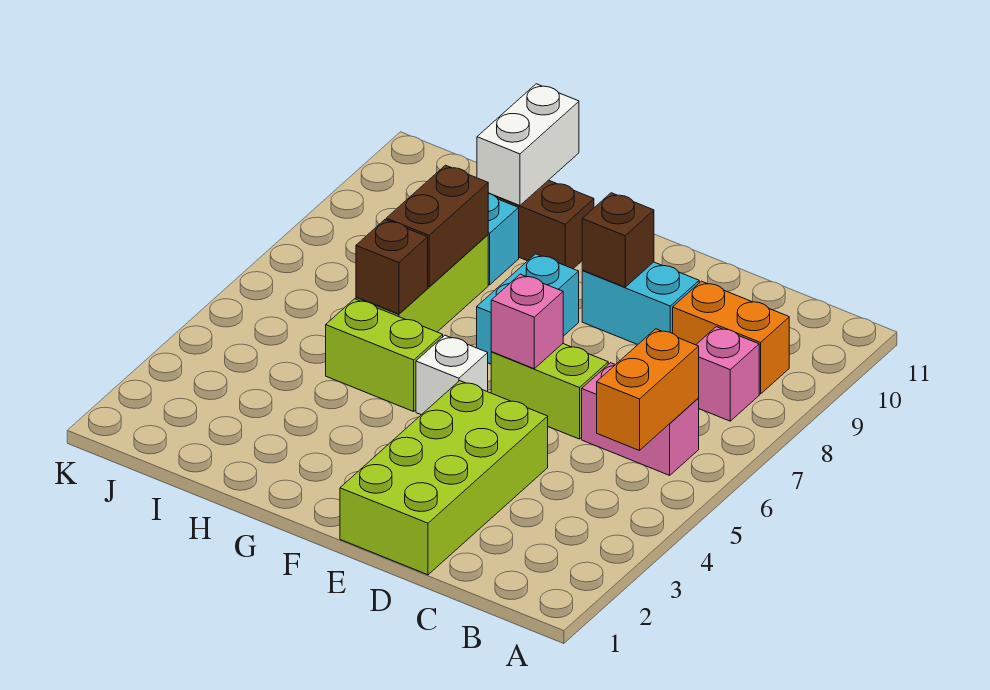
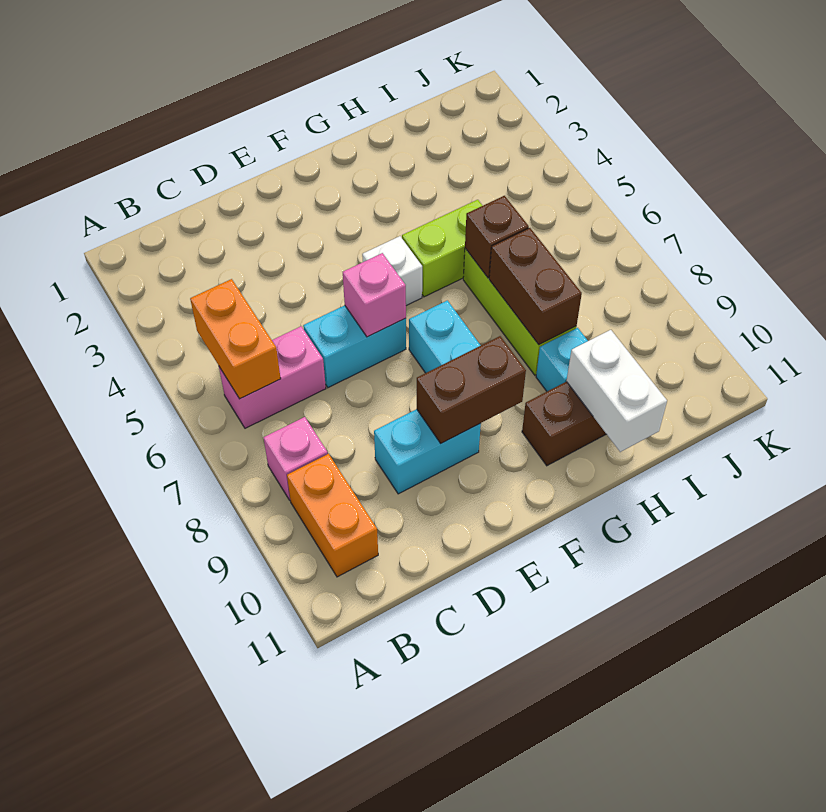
orange 1x2 brick [673,281,789,394] -> orange 1x2 brick turned to [287,454,378,577]
lime 2x4 brick [340,381,548,575] -> none
lime 1x2 brick [491,344,608,439] -> cyan 1x2 brick [303,305,406,388]
brown 1x1 brick [582,193,654,287] -> brown 1x2 brick [417,336,526,443]

